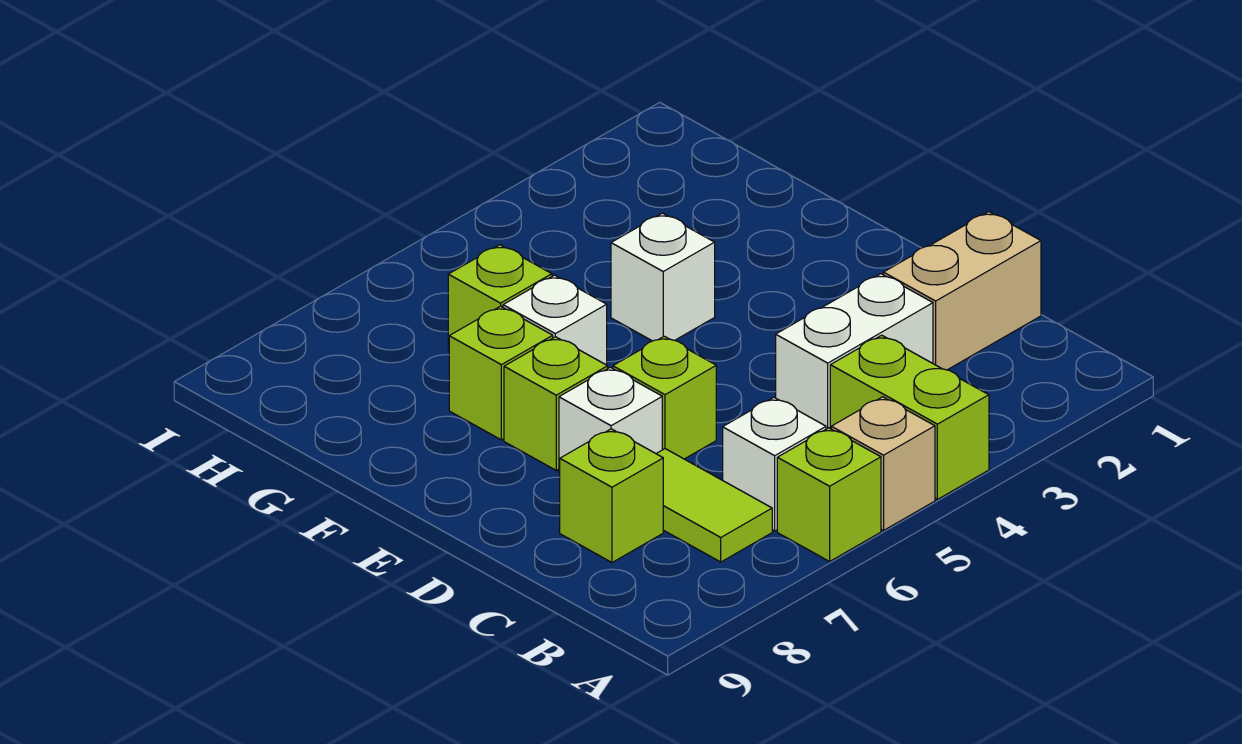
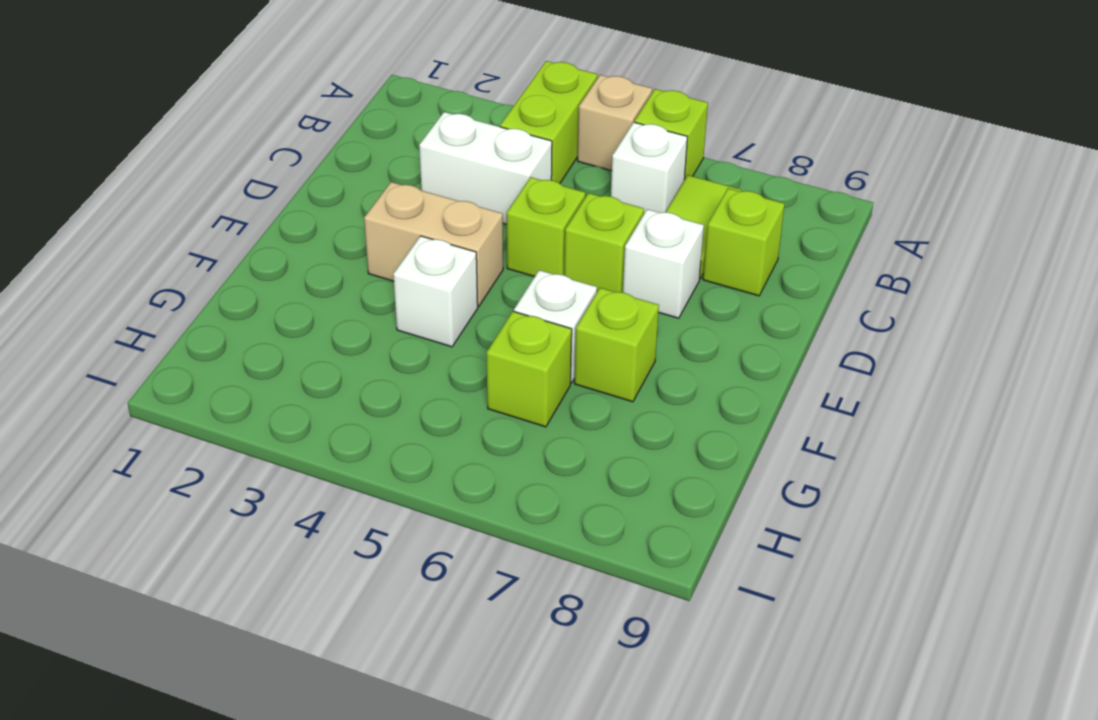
tan 1x2 brick [883,212,1041,370] -> tan 1x2 brick moved to [364,182,503,306]
lime 1x1 brick [504,337,608,470] -> lime 1x1 brick moved to [507,177,585,277]

